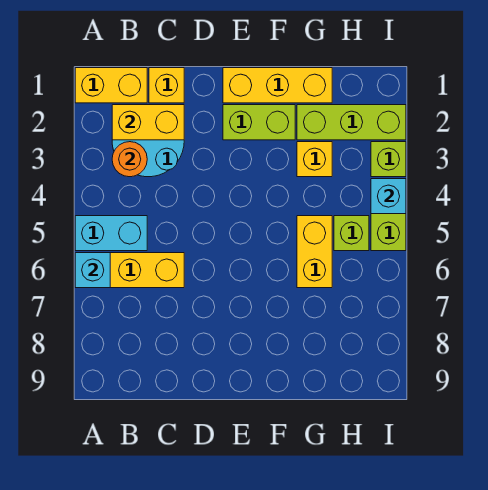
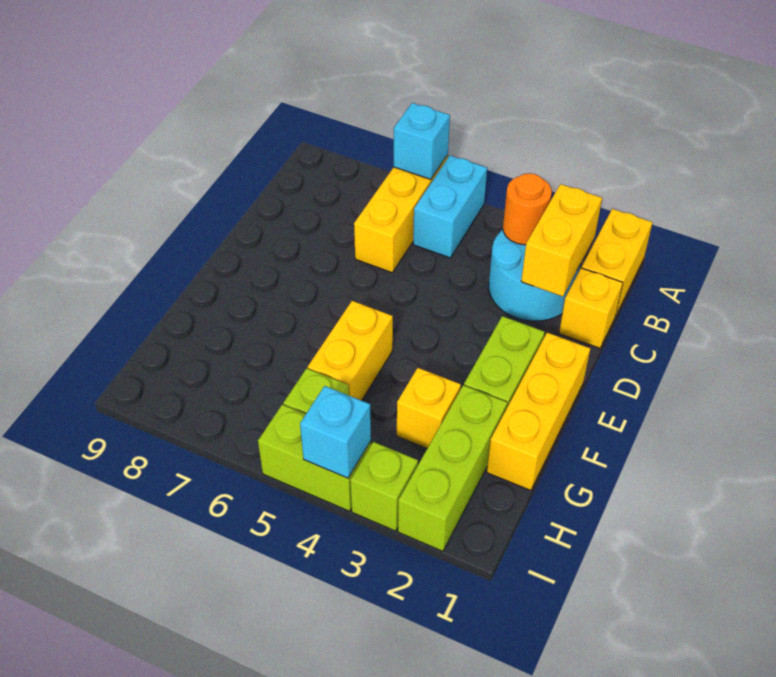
yellow 1x2 brick [297,216,332,288] -> yellow 1x2 brick turned to [308,301,393,401]

